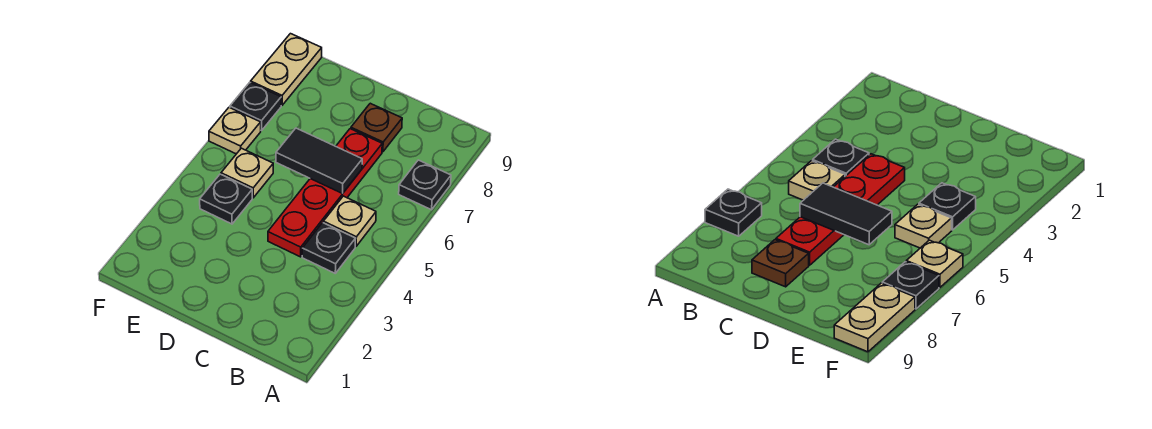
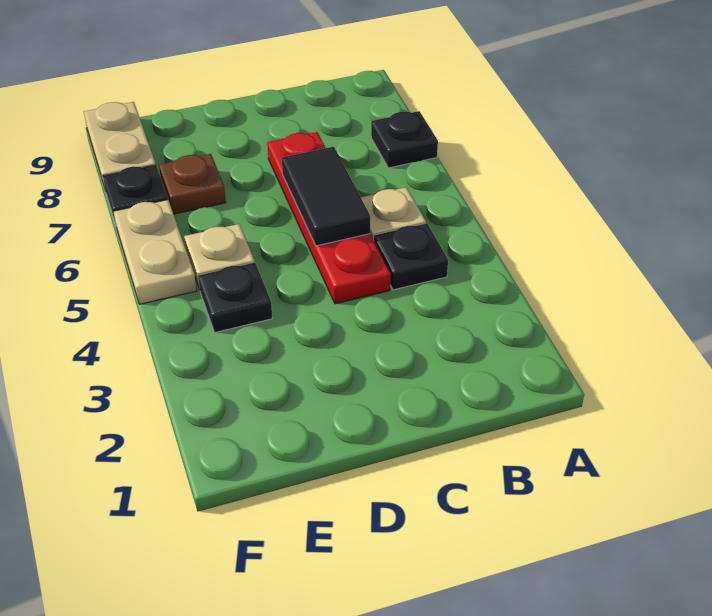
black 1x2 tile [276,128,362,193] -> black 1x2 tile turned to [282,147,370,246]
brown 1x1 plate [351,103,402,152] -> brown 1x1 plate moved to [159,154,226,214]
tan 1x1 plate [209,108,261,154] -> tan 1x2 plate [114,200,197,304]

